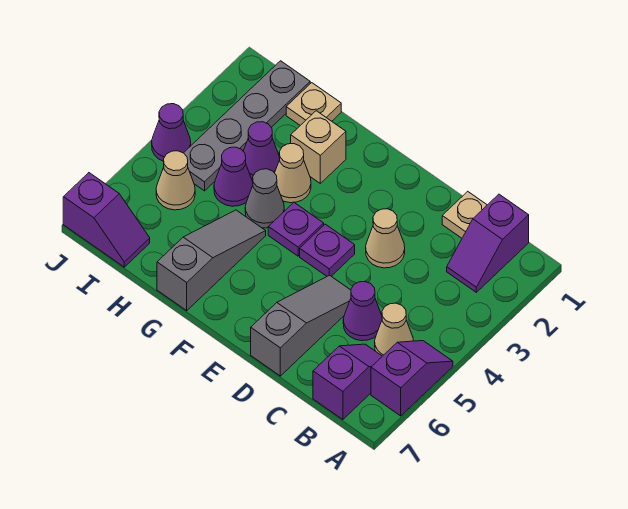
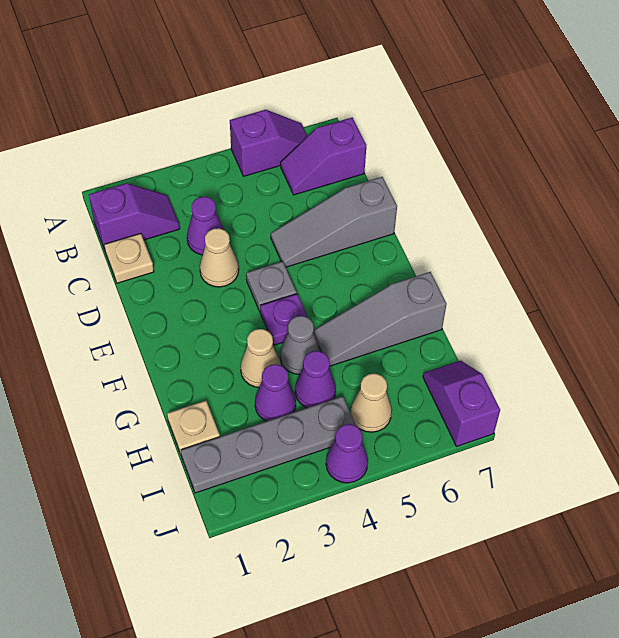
purple 1x2 slope [371,341,453,416] -> purple 1x2 slope turned to [230,110,307,176]
tan 1x1 cone [375,303,413,356] -> none
purple 1x1 cone [343,282,382,341] -> purple 1x1 cone moved to [187,197,224,255]
purple 1x1 plate [300,224,355,276] -> grey 1x1 plate [246,261,297,311]
tan 1x1 brick [291,111,346,183] -> none

